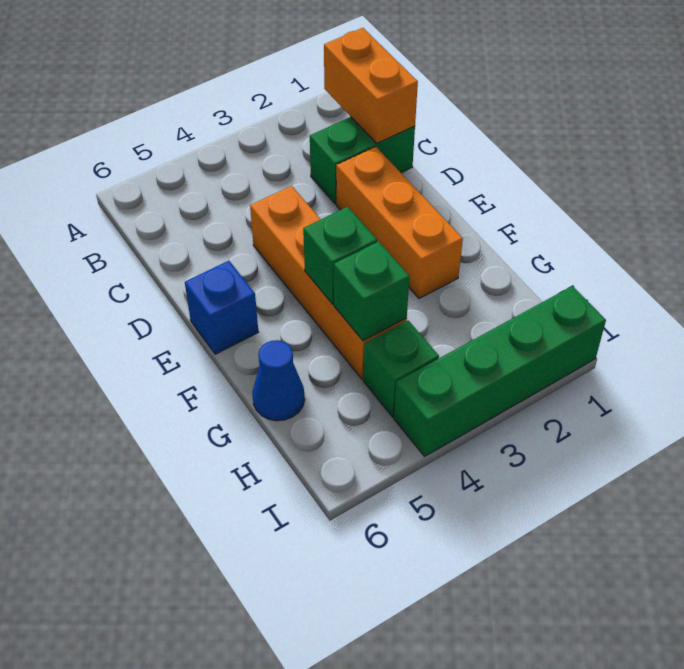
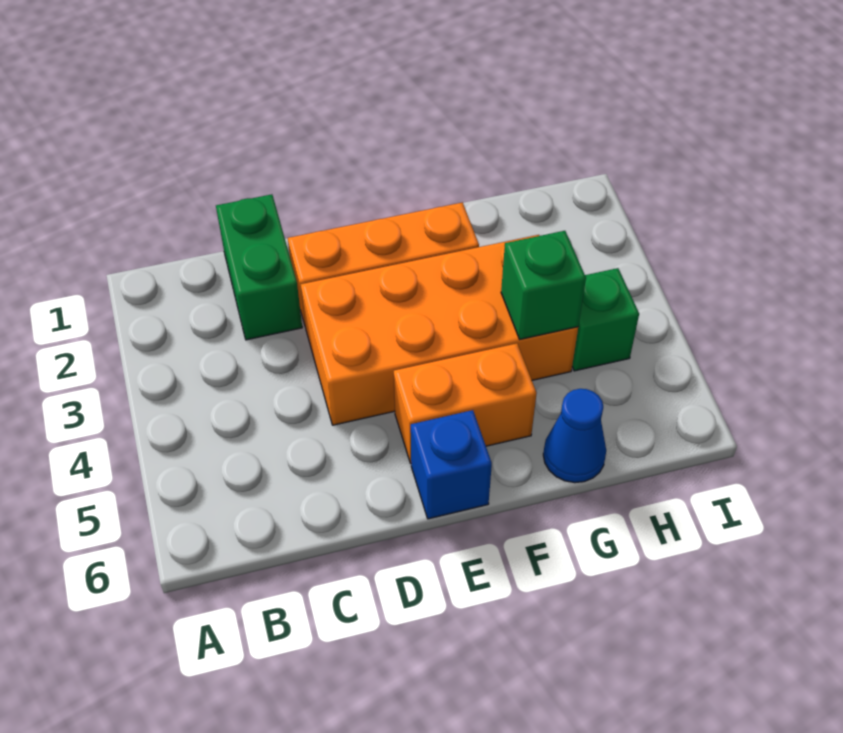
orange 1x2 brick [324,28,418,143] -> orange 1x2 brick moved to [394,343,537,463]
orange 1x4 brick [250,186,407,380] -> orange 2x4 brick [301,235,578,425]
green 1x1 brick [303,207,377,304] -> none
green 1x4 brick [394,286,606,456] -> none

